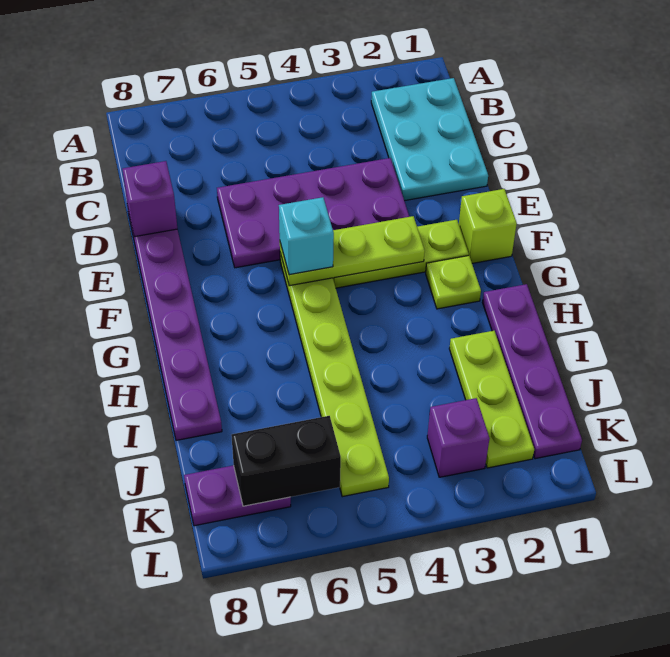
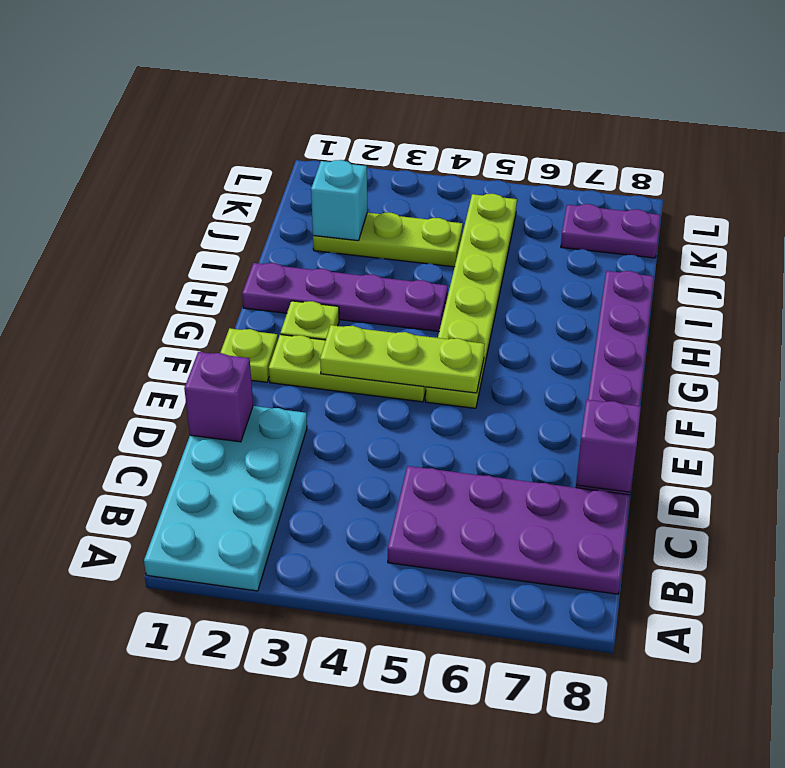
cyan 2x3 plate [371,78,488,201] -> cyan 2x4 plate [144,406,307,591]
purple 2x4 plate [217,158,409,268] -> purple 2x4 plate moved to [388,466,630,594]
lime 1x1 brick [459,189,517,263] -> lime 1x1 plate [220,328,278,382]
cyan 1x1 brick [279,197,334,275] -> cyan 1x1 brick moved to [311,160,367,241]
purple 1x4 plate [483,284,582,459] -> purple 1x4 plate turned to [242,263,448,331]
lime 1x3 plate [449,331,534,468] -> lime 1x3 plate turned to [313,213,463,267]
purple 1x1 brick [427,398,490,477] -> purple 1x1 brick moved to [184,352,253,442]
black 1x2 brick [231,416,341,506] -> none

